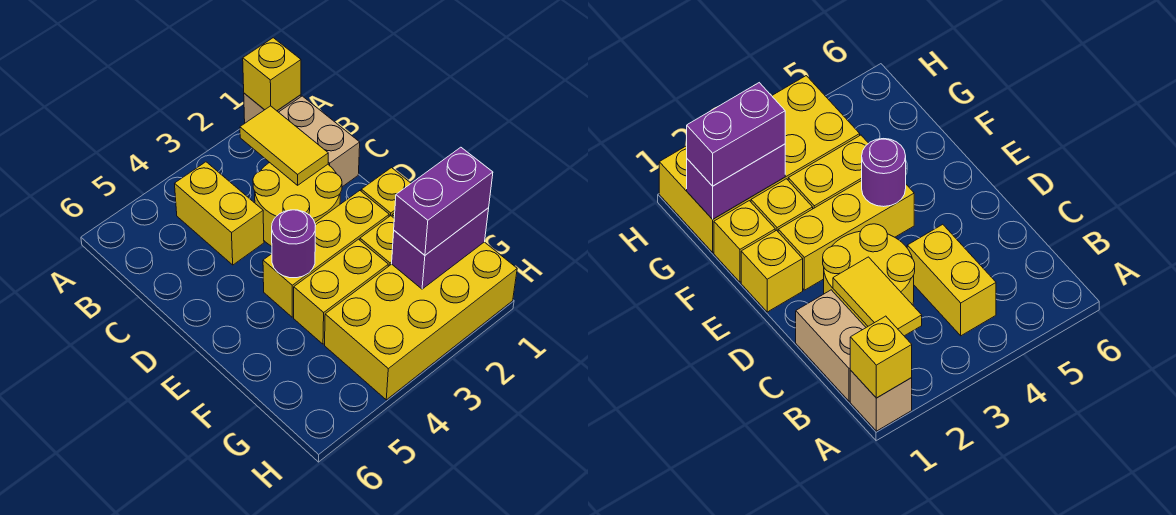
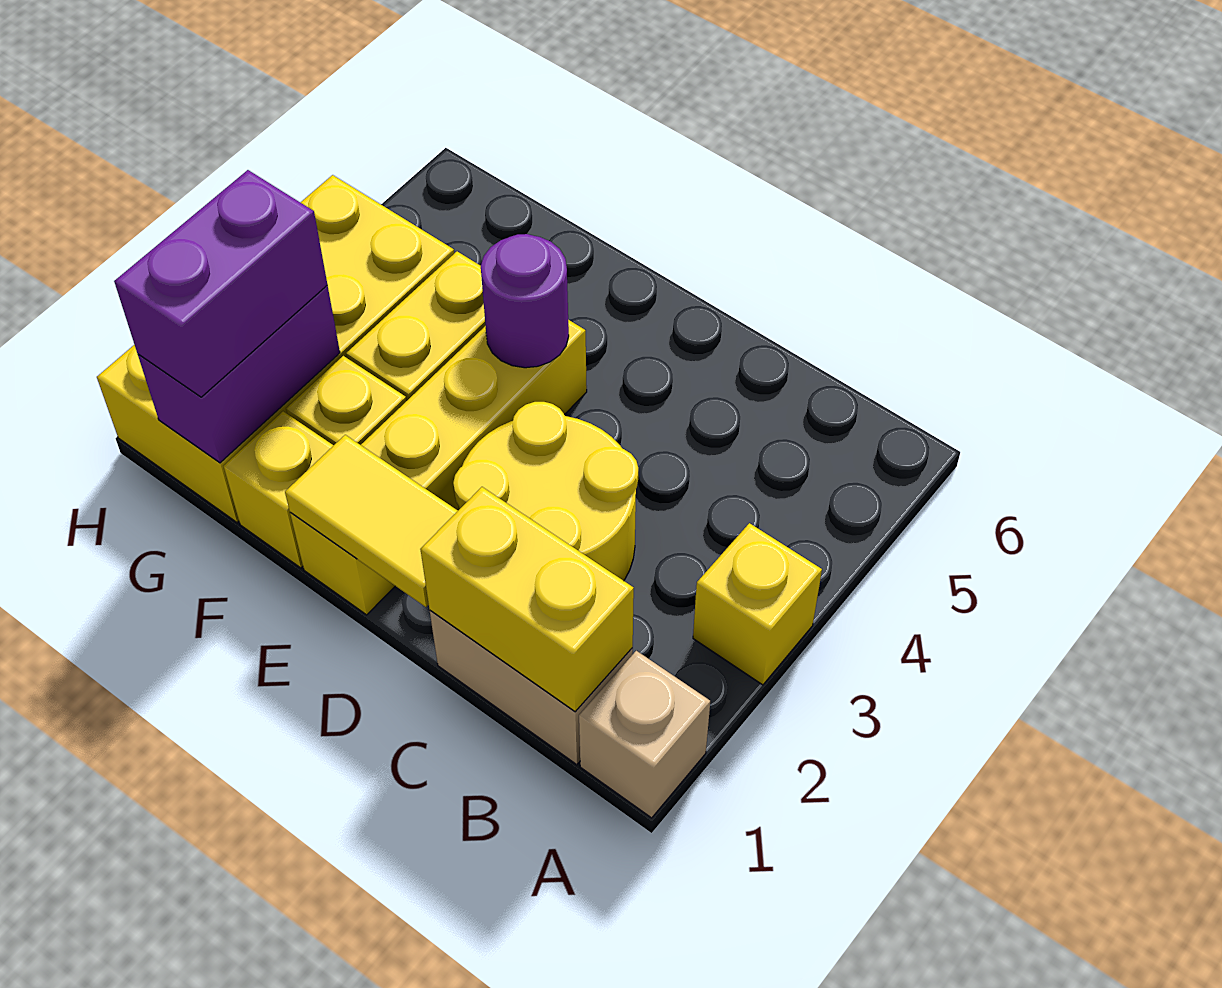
yellow 1x1 brick [243,38,301,111] -> yellow 1x1 brick moved to [693,523,822,685]
yellow 1x2 tile [240,106,328,185] -> yellow 1x2 tile moved to [285,435,458,607]
yellow 1x2 brick [175,162,264,265] -> yellow 1x2 brick moved to [420,487,634,712]

